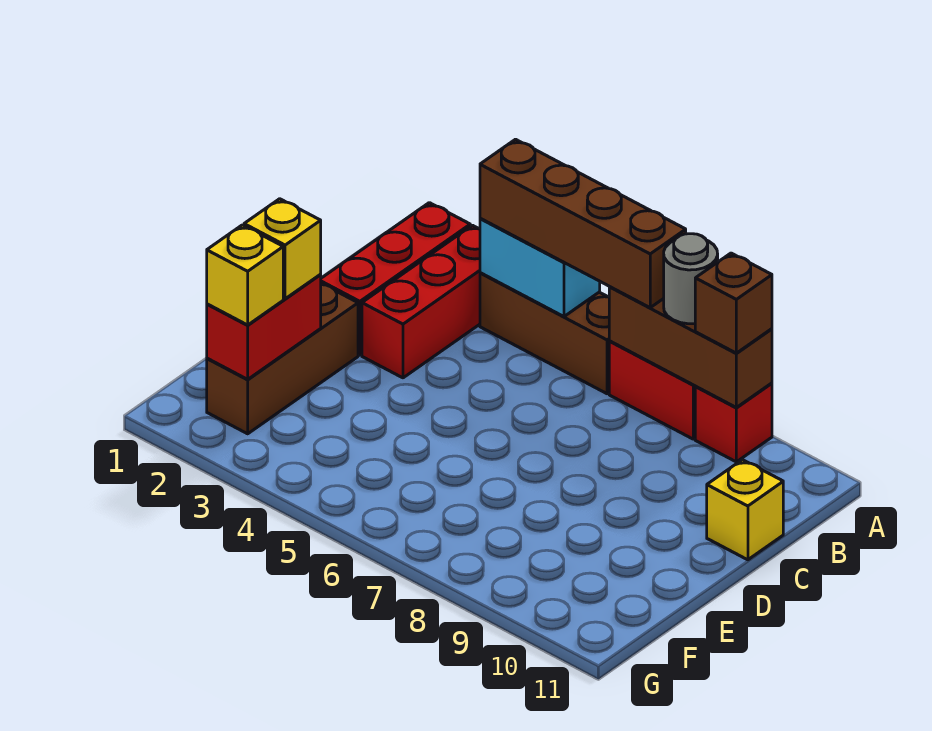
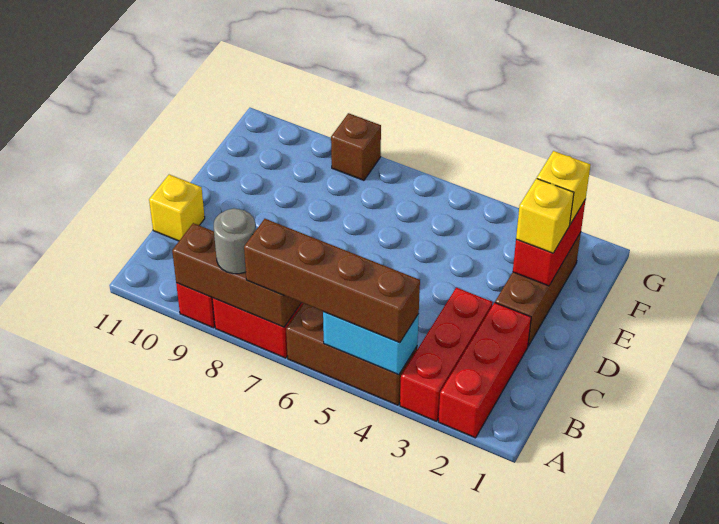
brown 1x1 brick [695,253,772,353] -> brown 1x1 brick moved to [331,113,381,180]

